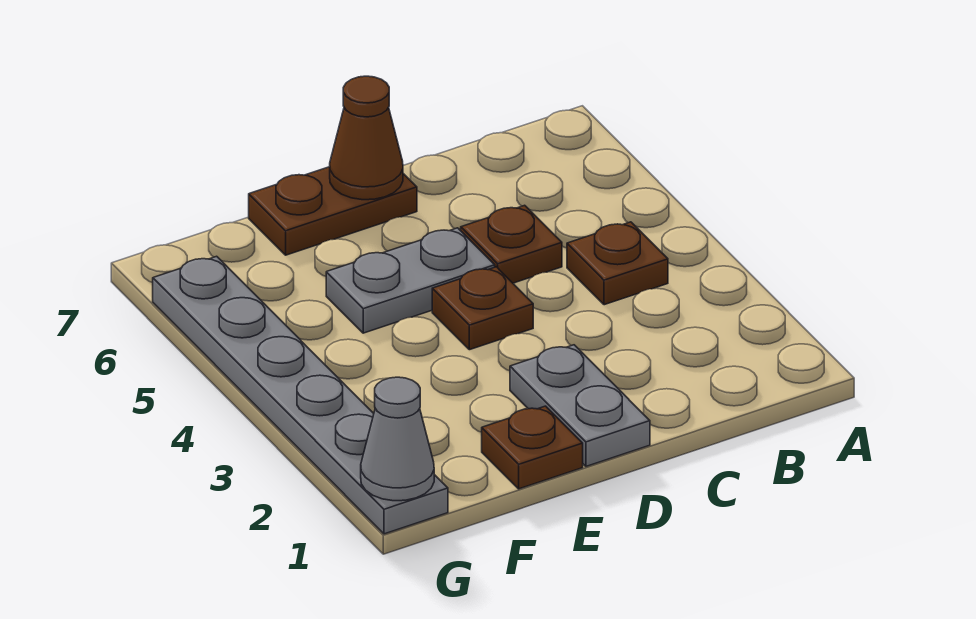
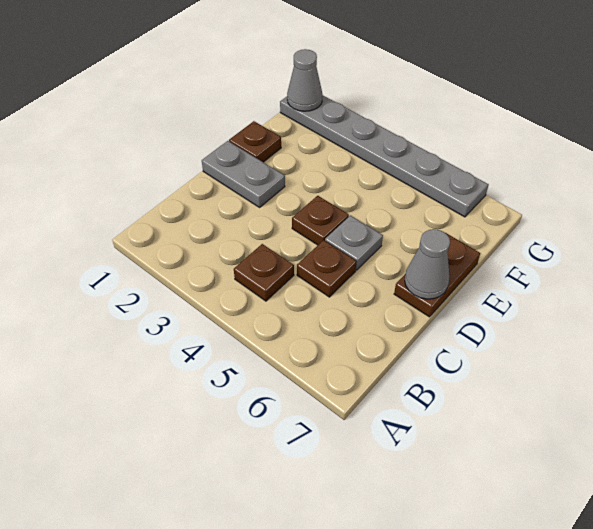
grey 1x2 plate [326,228,495,333] -> grey 1x1 plate [325,216,383,270]
brown 1x1 cone [330,76,403,200] -> grey 1x1 cone [405,229,450,299]

